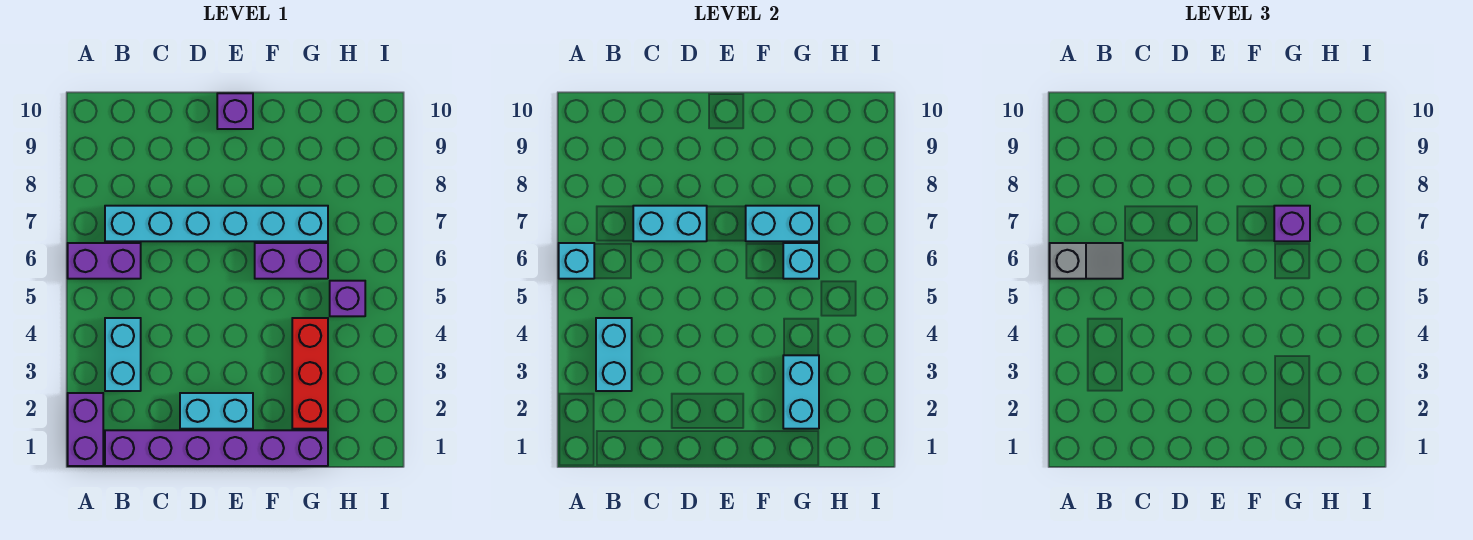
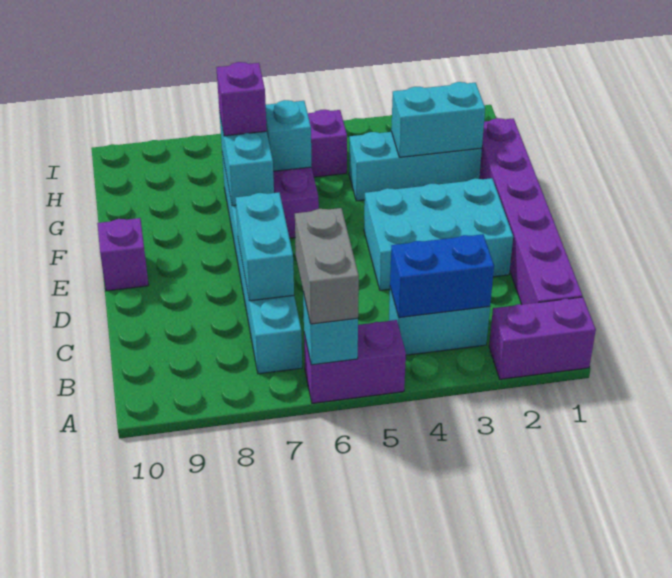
purple 1x2 brick [68,243,141,279] -> purple 1x2 brick turned to [304,320,406,403]
grey 1x2 slope [1050,243,1123,279] -> grey 1x2 brick [295,208,359,324]
cyan 1x2 brick [596,318,632,391] -> blue 1x2 brick [390,234,494,318]
cyan 1x2 brick [180,393,253,429] -> cyan 2x3 brick [364,178,513,290]
red 1x3 brick [292,318,328,429] -> cyan 1x3 brick [349,132,482,201]

